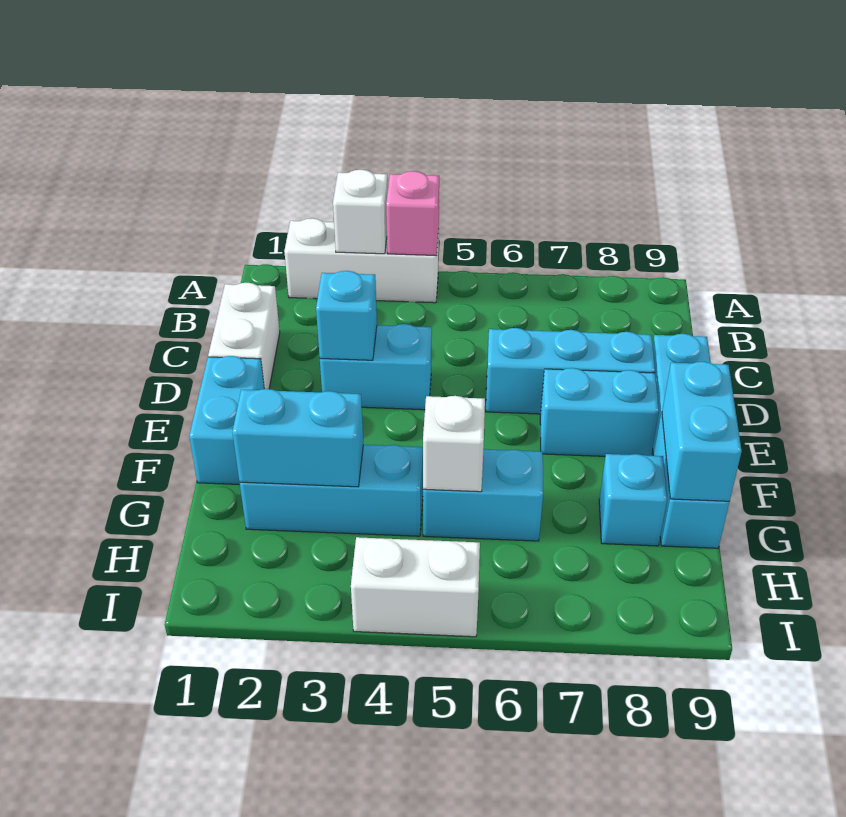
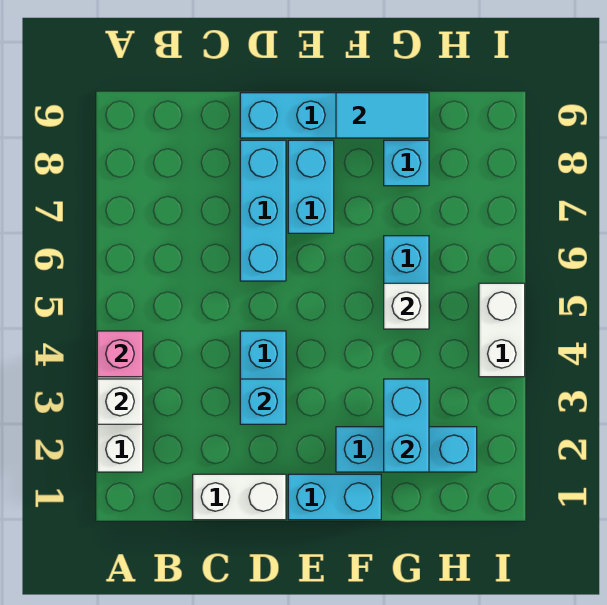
cyan 1x2 brick [662,362,742,501] -> cyan 1x2 tile [336,93,429,138]
cyan 1x3 brick [240,445,423,536] -> cyan 1x3 brick turned to [336,427,477,472]

